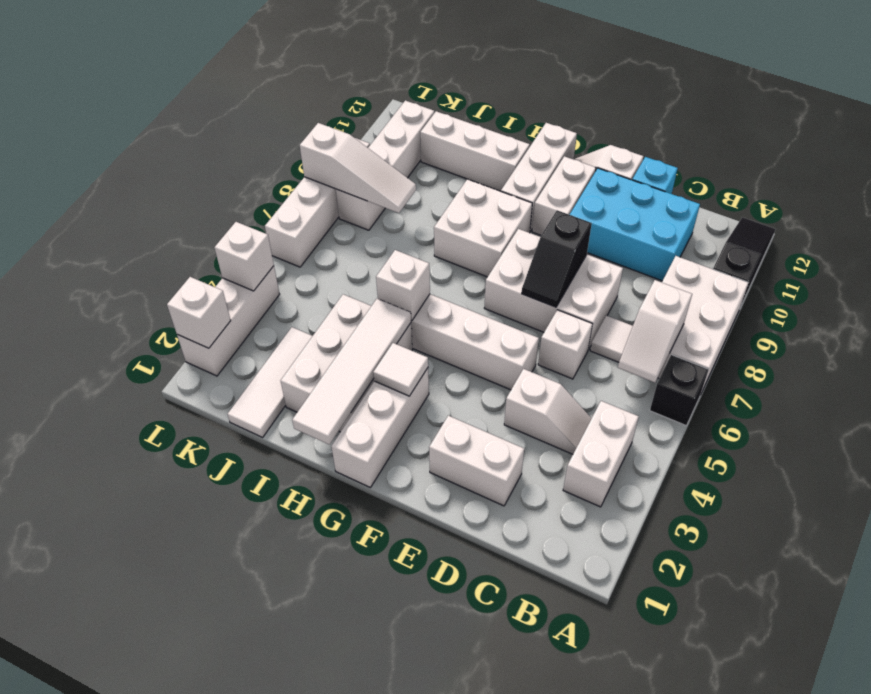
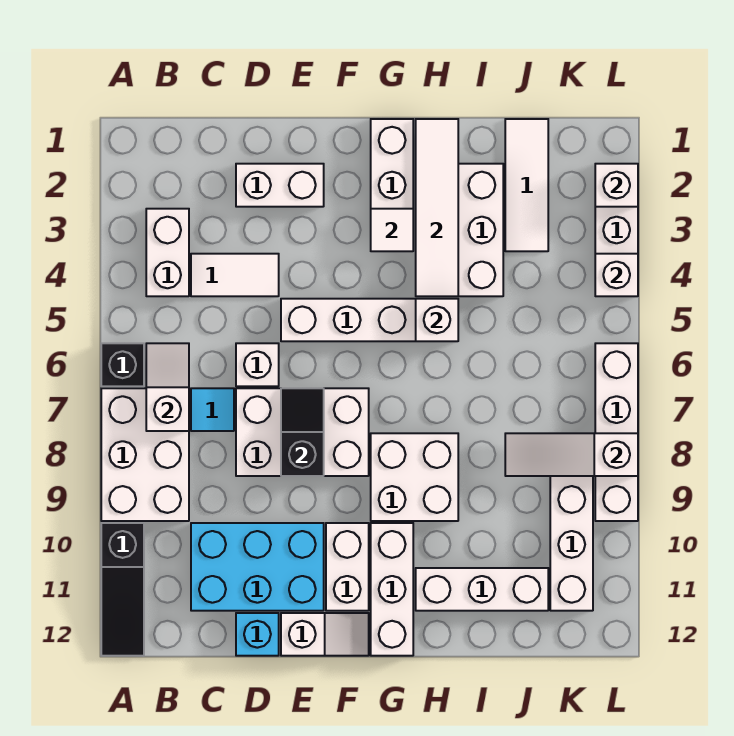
white 1x2 slope [504,369,592,454] -> white 1x2 tile [191,254,279,296]
white 1x1 tile [590,315,633,362] -> cyan 1x1 tile [191,388,234,431]

